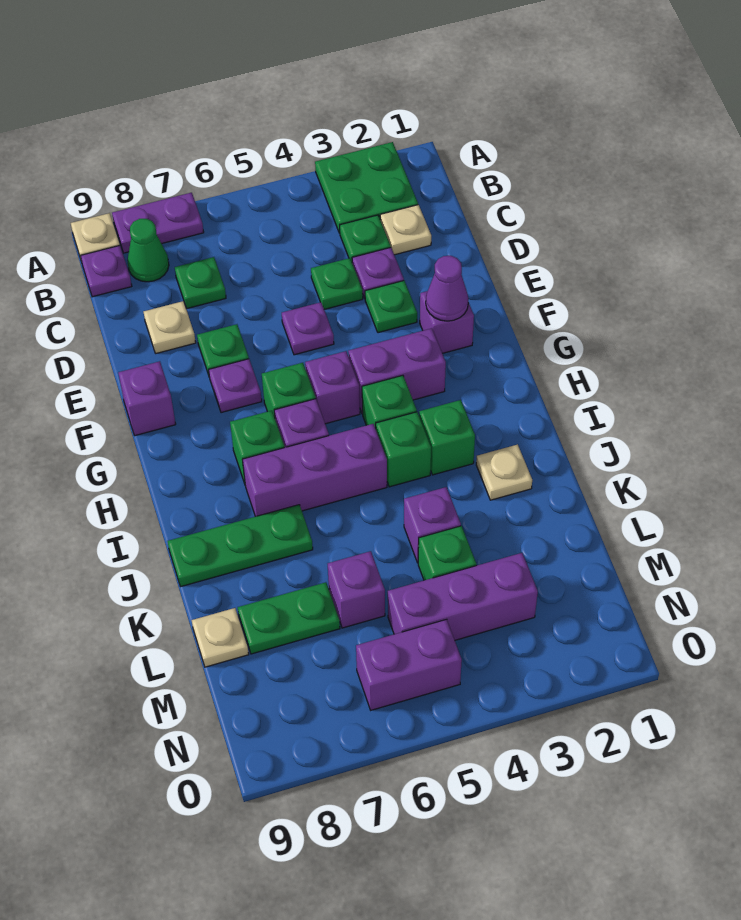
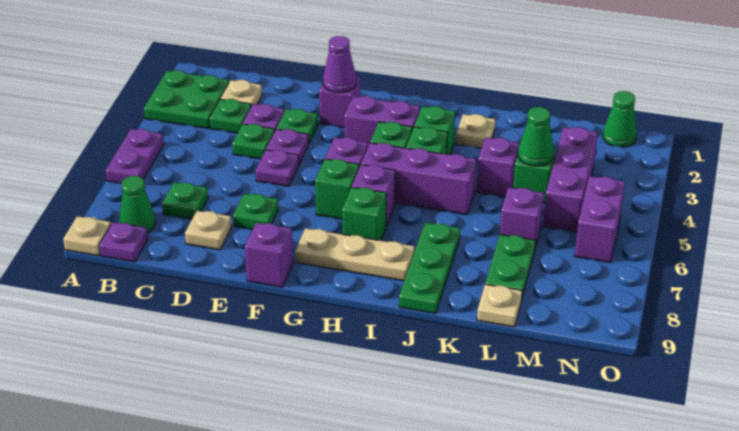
purple 1x2 plate [112,193,204,253] -> purple 1x2 plate moved to [106,129,164,183]
purple 1x1 plate [209,359,262,413] -> purple 1x1 plate moved to [266,129,309,164]
purple 1x2 brick [348,328,446,414] -> purple 1x2 brick turned to [344,96,420,146]
none -> tan 1x3 plate [295,228,415,281]
purple 1x3 brick [242,424,387,517] -> purple 1x3 brick turned to [361,143,476,215]
none -> green 1x1 cone [518,107,554,166]
none -> green 1x1 cone [603,91,637,147]

